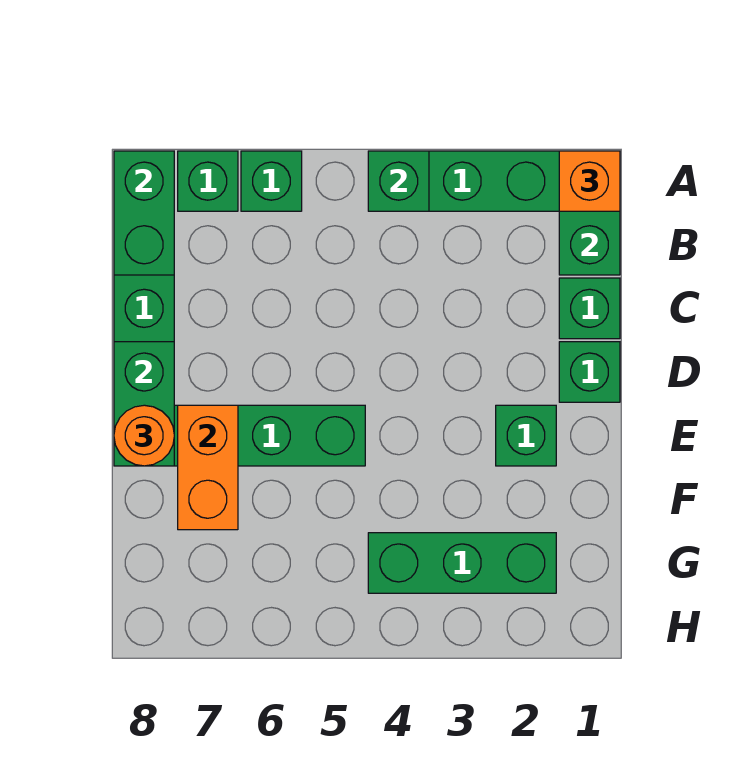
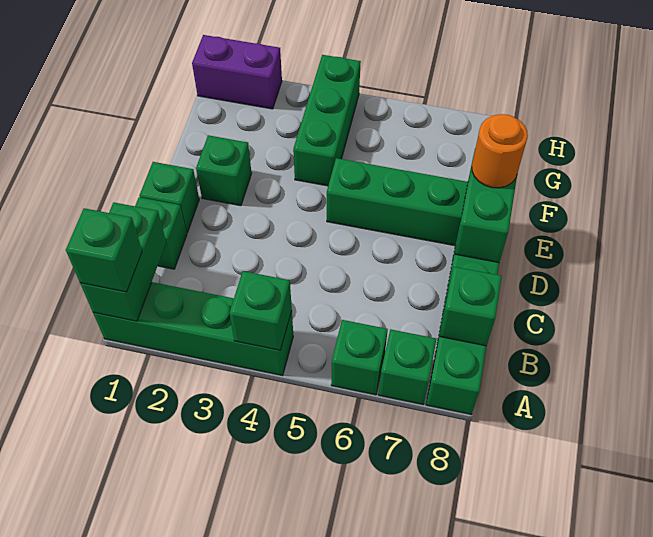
orange 1x1 brick [559,151,620,211] -> green 1x1 brick [66,208,142,292]
green 1x2 brick [114,151,174,275] -> green 1x1 brick [440,267,502,346]
orange 1x2 brick [178,405,238,530] -> none
green 1x3 brick [368,533,556,593] -> green 1x3 brick turned to [293,55,361,186]
none -> purple 1x2 brick [192,35,282,109]

